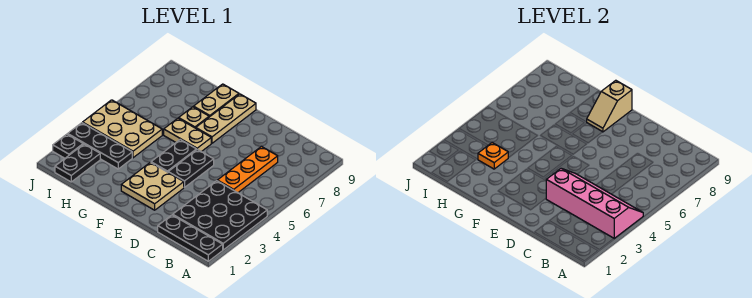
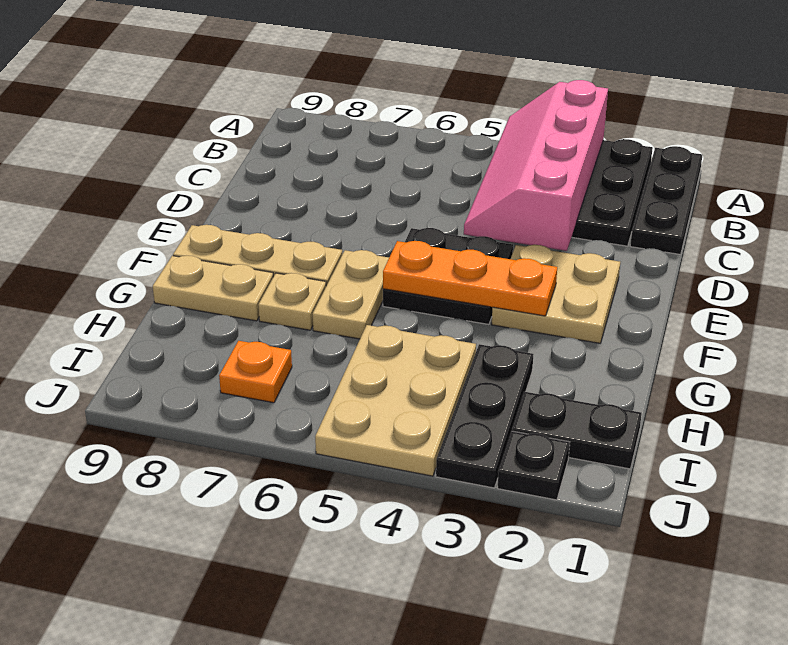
orange 1x3 plate [217,147,278,193] -> orange 1x3 plate moved to [383,241,557,316]
tan 1x2 slope [587,80,632,132] -> none
orange 1x1 plate [478,143,508,169] -> orange 1x1 plate moved to [219,341,292,403]

